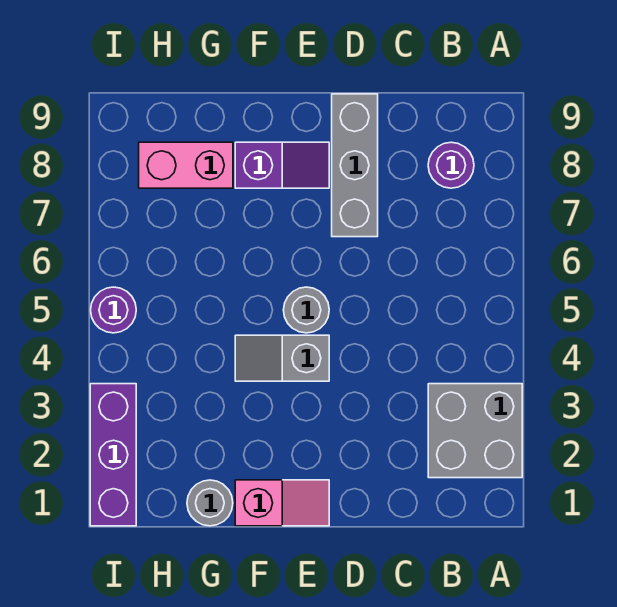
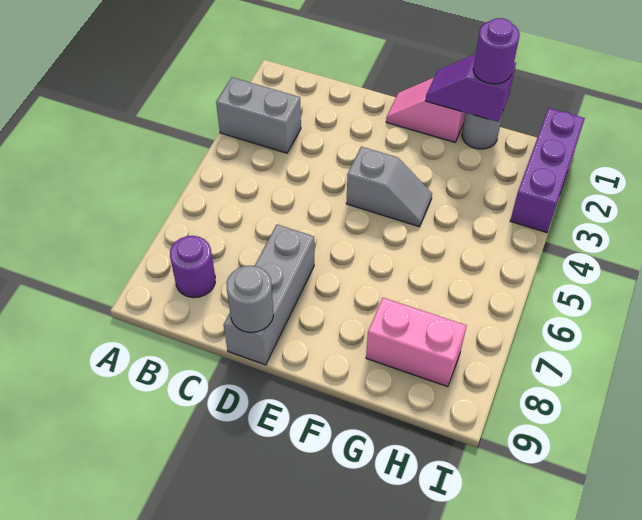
grey 2x2 brick [428,384,522,478] -> grey 1x2 brick [216,77,301,153]
grey 1x1 round brick [284,287,329,333] -> grey 1x1 round brick moved to [226,266,274,332]
purple 1x2 slope [235,142,329,188] -> purple 1x2 slope moved to [425,54,516,122]
purple 1x1 round brick [91,287,136,333] -> purple 1x1 round brick moved to [473,18,520,84]

